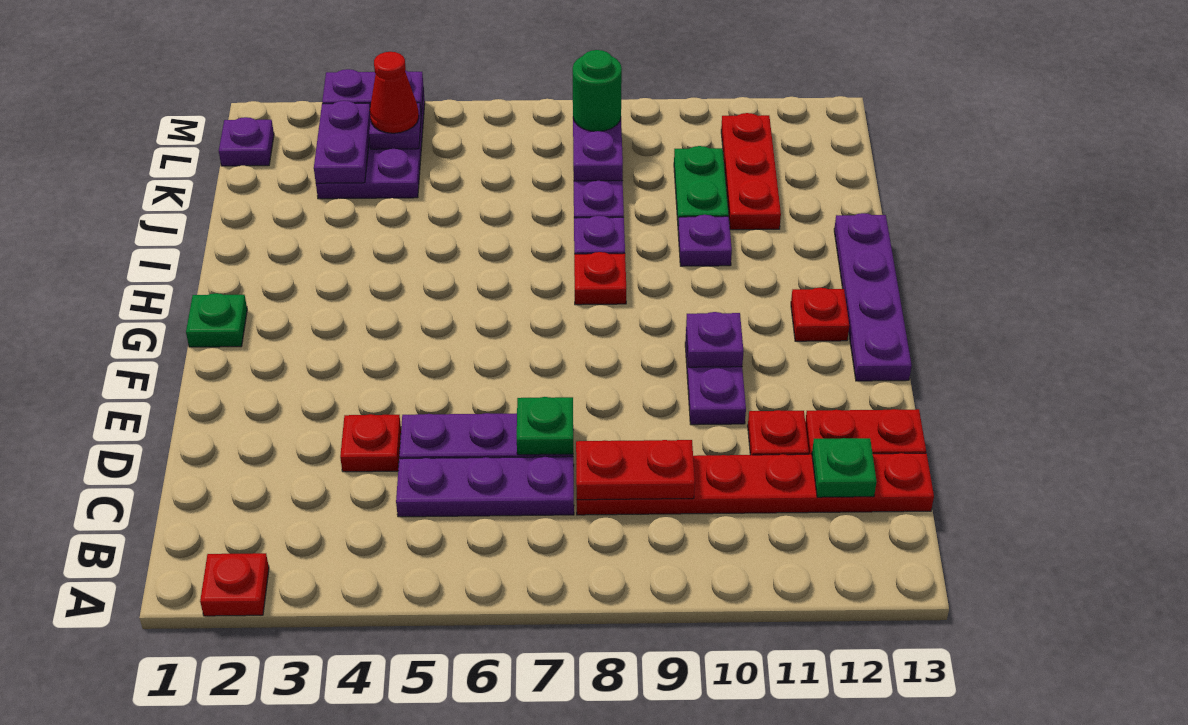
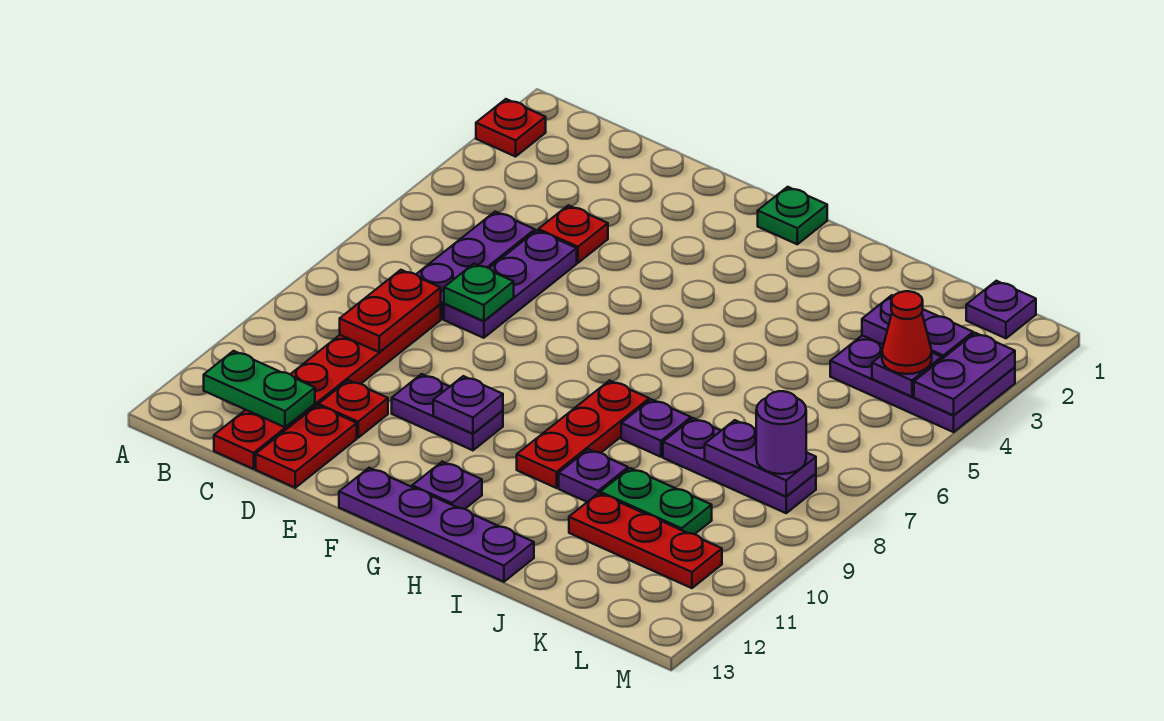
green 1x1 plate [812,438,877,497] -> green 1x2 plate [204,351,315,427]
red 1x1 plate [791,288,849,341] -> purple 1x1 plate [412,462,482,509]
red 1x1 plate [574,252,626,305] -> red 1x3 plate [517,380,649,488]
green 1x1 round brick [573,50,622,131] -> purple 1x1 round brick [756,391,806,474]

